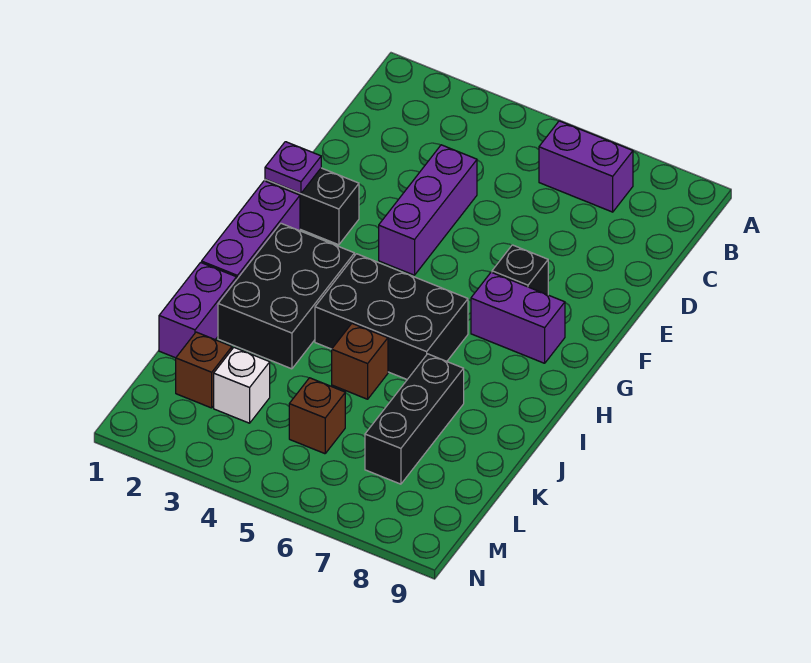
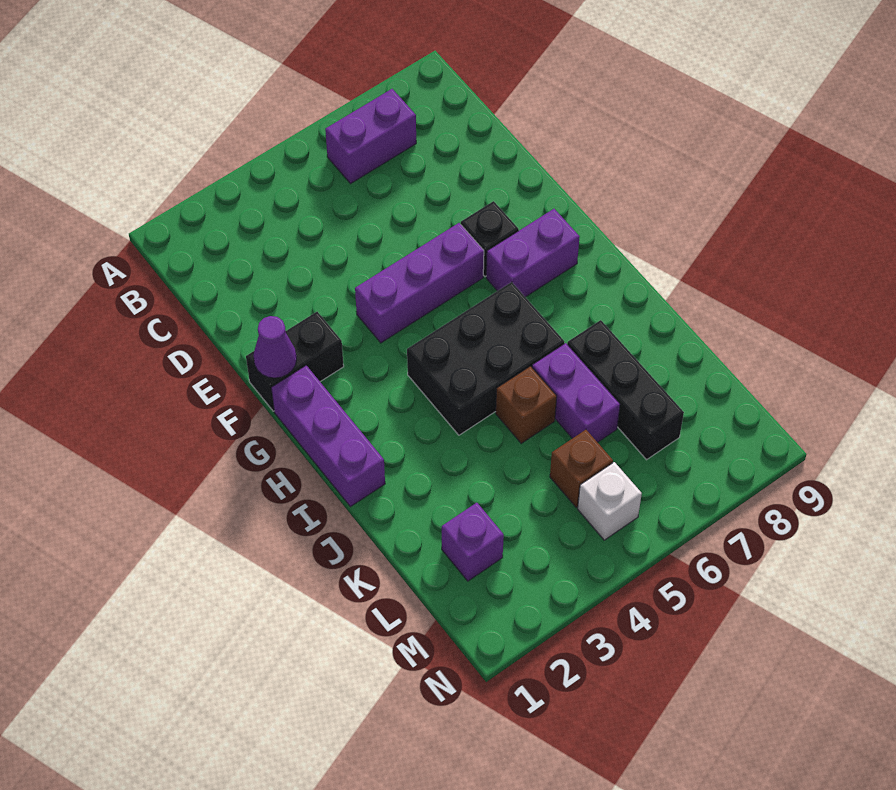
purple 1x3 brick [379,145,477,275] -> purple 1x3 brick turned to [355,223,484,343]
purple 1x1 plate [265,142,321,193] -> purple 1x1 cone [253,316,297,378]
black 2x3 brick [218,223,355,369] -> none
purple 1x2 brick [159,262,237,358] -> purple 1x2 brick moved to [532,343,620,442]
brown 1x1 brick [176,332,232,408] -> purple 1x1 brick [442,503,504,581]
white 1x1 brick [214,348,270,423] -> white 1x1 brick moved to [578,462,642,540]

